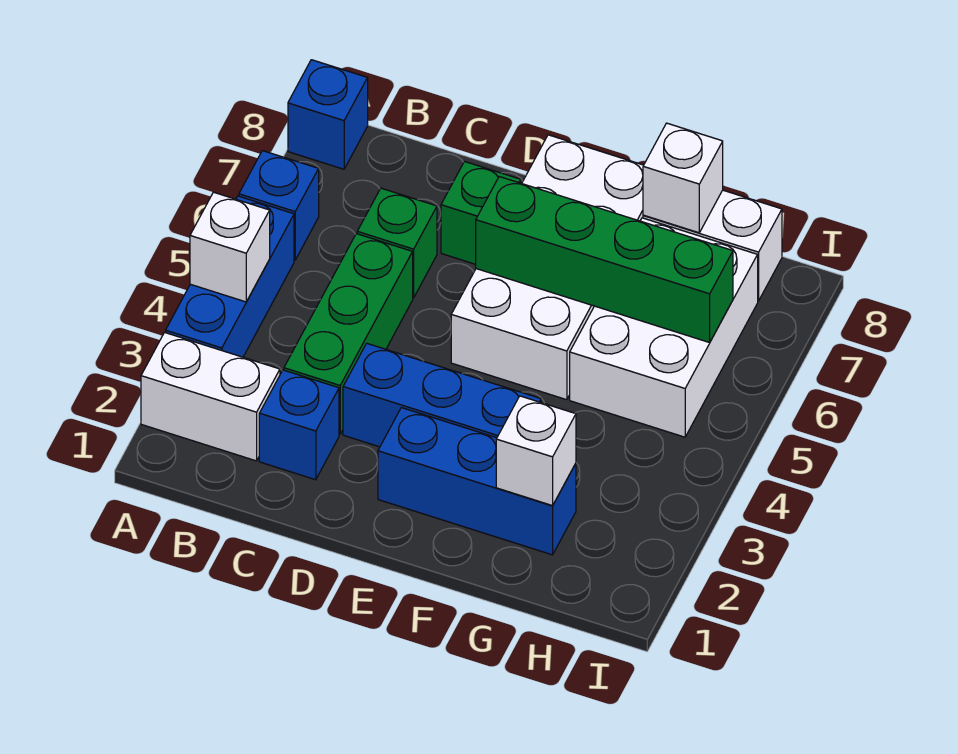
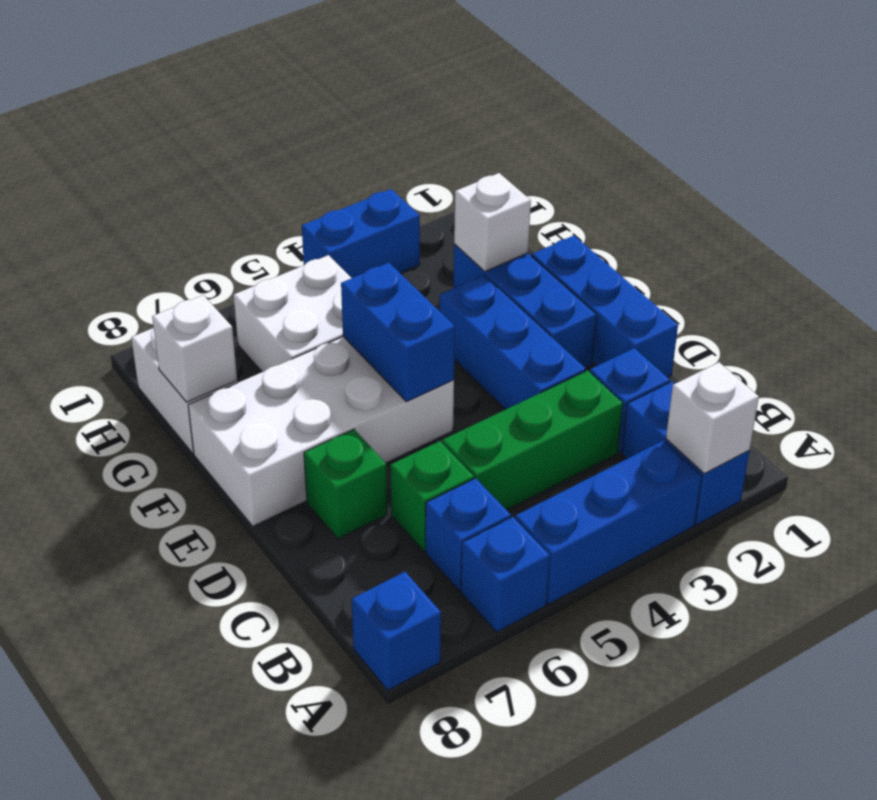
white 1x2 brick [141,332,280,461] -> blue 1x2 brick [622,382,749,525]
white 1x1 brick [190,192,270,302] -> white 1x1 brick moved to [666,362,759,474]
none -> blue 1x1 brick [426,478,511,591]
none -> blue 1x3 brick [532,236,678,377]
none -> blue 1x2 brick [341,263,455,402]
green 1x4 brick [476,177,733,342] -> none
white 2x3 brick [570,218,758,437] -> white 2x2 brick [234,255,351,372]
none -> blue 1x2 brick [302,189,420,278]

